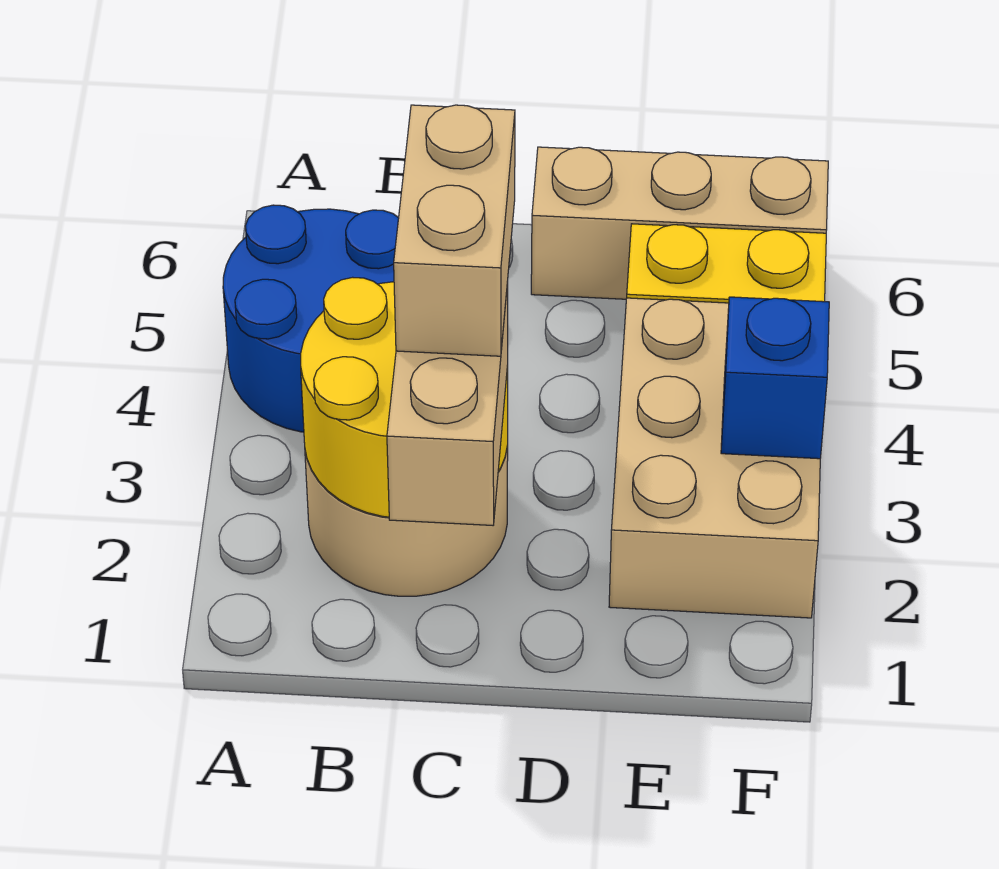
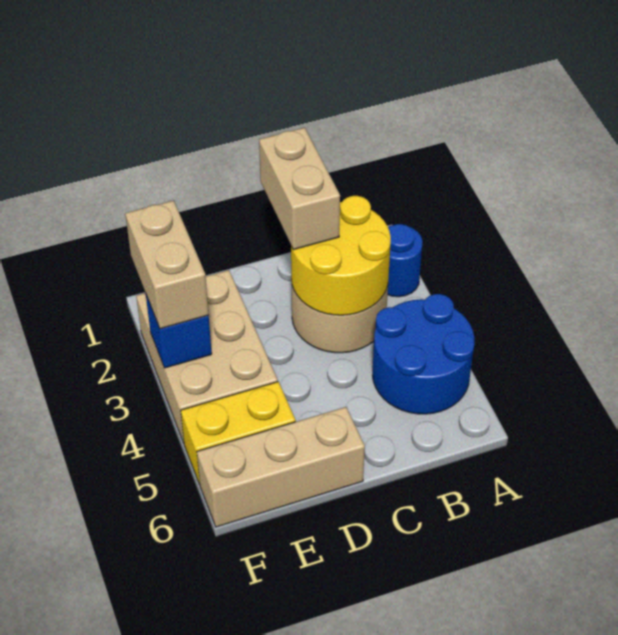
none -> blue 1x1 round brick [388,224,423,297]
tan 1x2 brick [394,105,515,356] -> tan 1x2 brick moved to [125,200,209,329]

